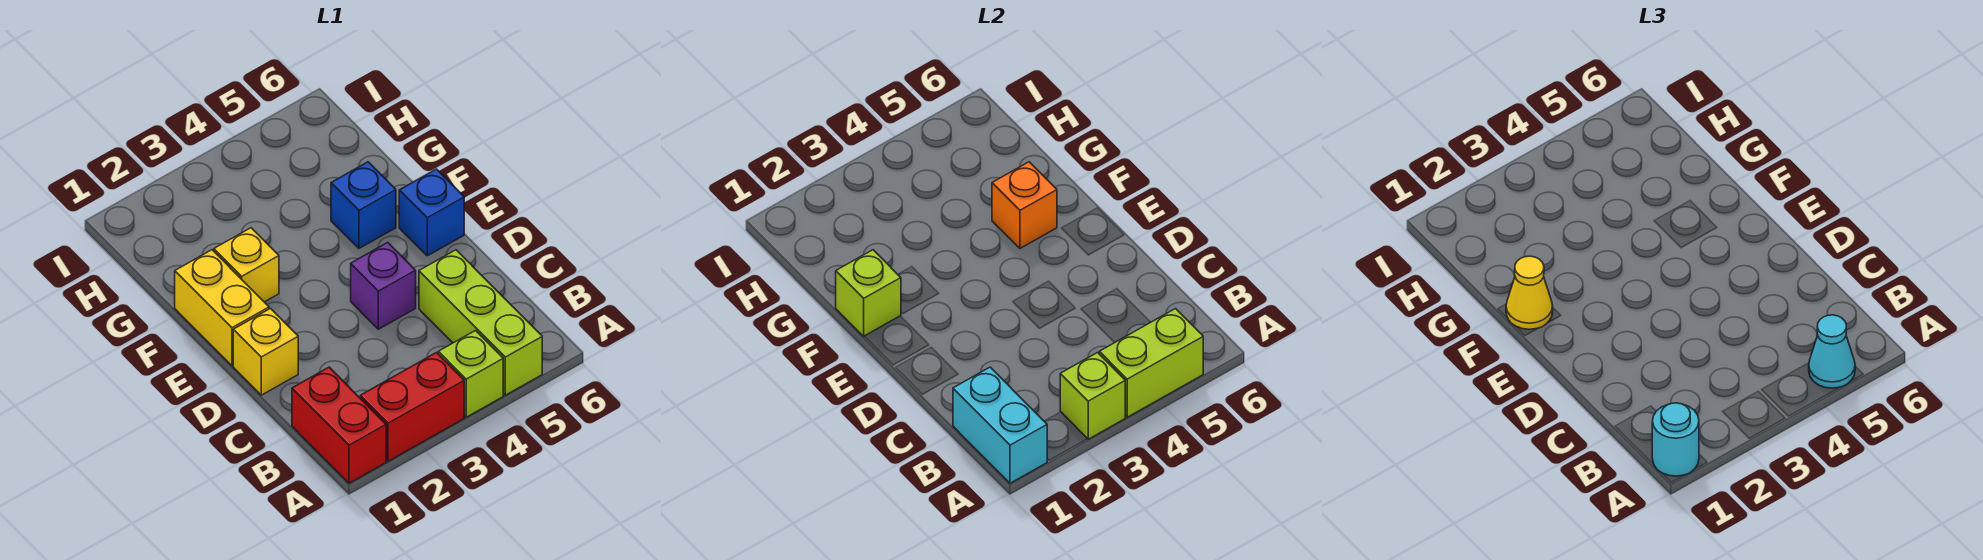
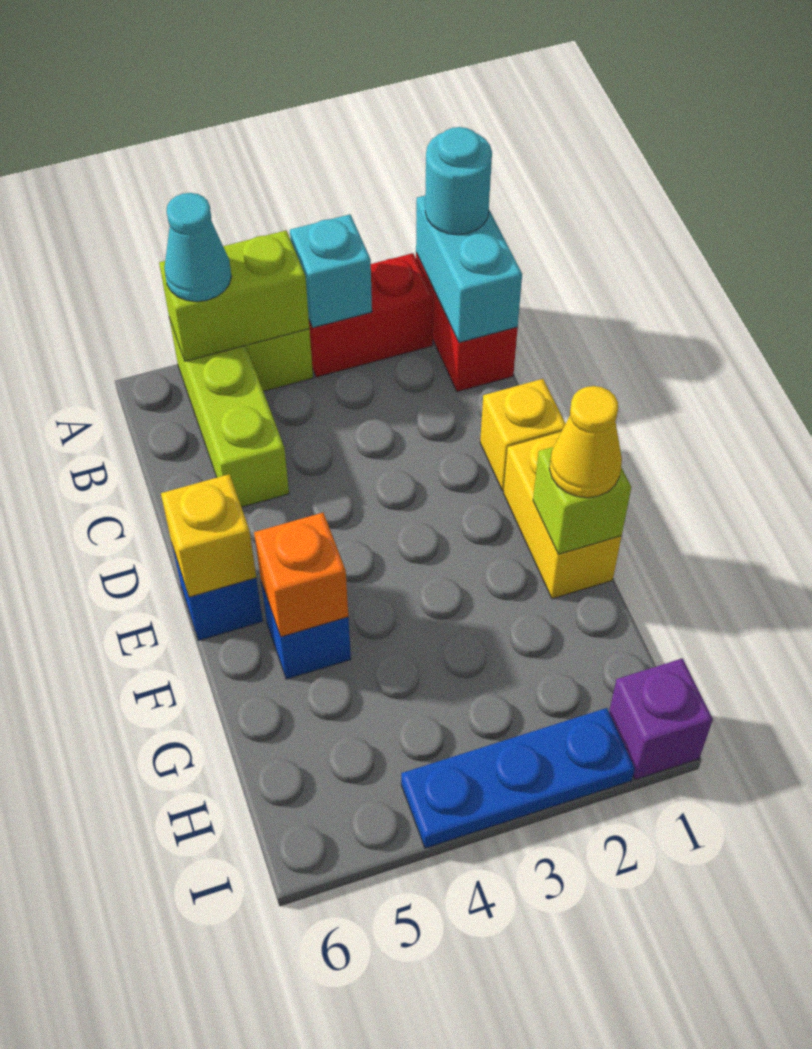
lime 1x1 brick [1060,353,1125,439] -> cyan 1x1 brick [290,214,372,328]
purple 1x1 brick [351,242,416,329] -> purple 1x1 brick moved to [609,658,713,780]
yellow 1x1 brick [214,228,279,302] -> yellow 1x1 brick moved to [161,474,256,597]
none -> blue 1x3 plate [401,708,635,848]

